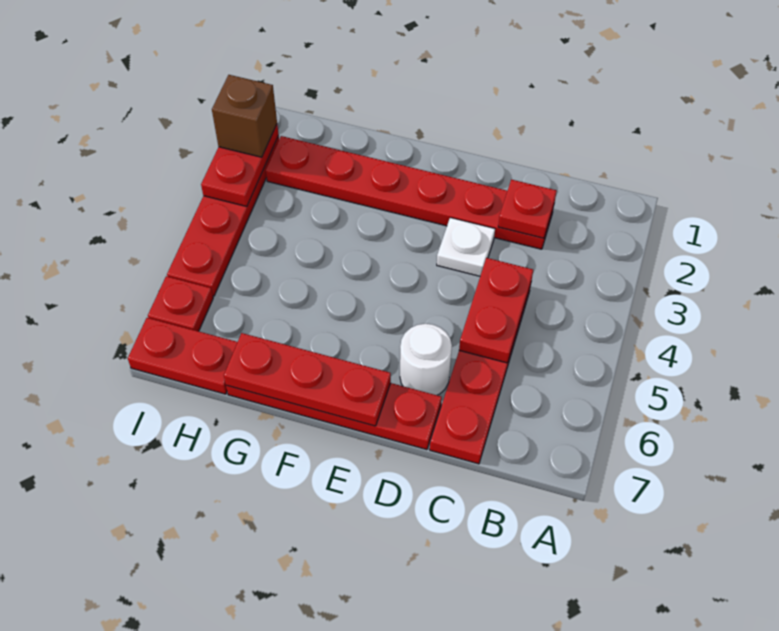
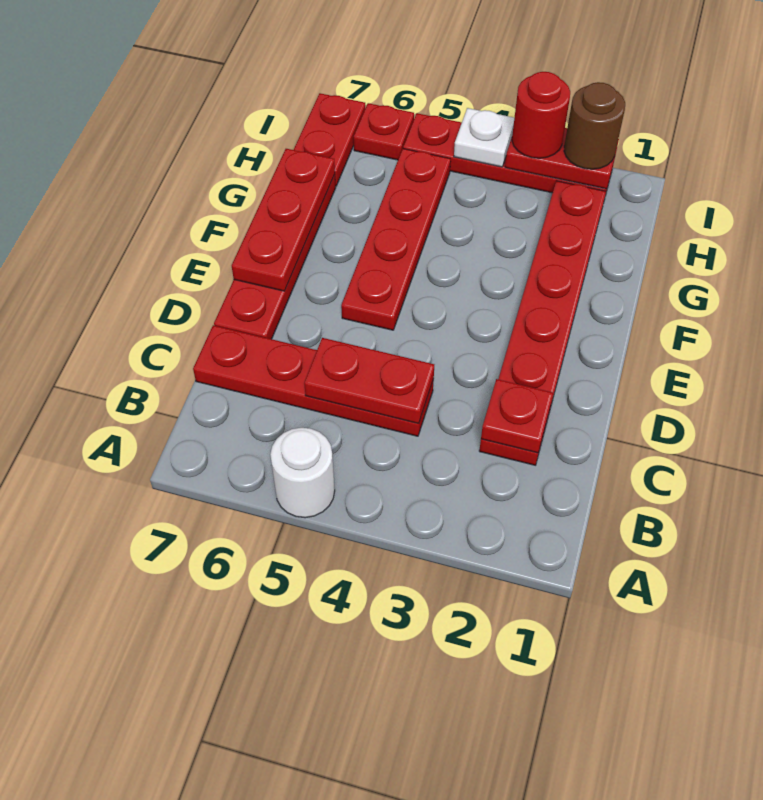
white 1x1 plate [437,218,495,276] -> white 1x1 plate moved to [454,108,514,167]
white 1x1 round brick [400,324,452,395] -> white 1x1 round brick moved to [270,428,335,518]
none -> red 1x4 plate [341,149,451,330]
brown 1x1 brick [212,75,277,157] -> brown 1x1 round brick [564,82,625,169]
none -> red 1x1 round brick [512,72,570,158]

